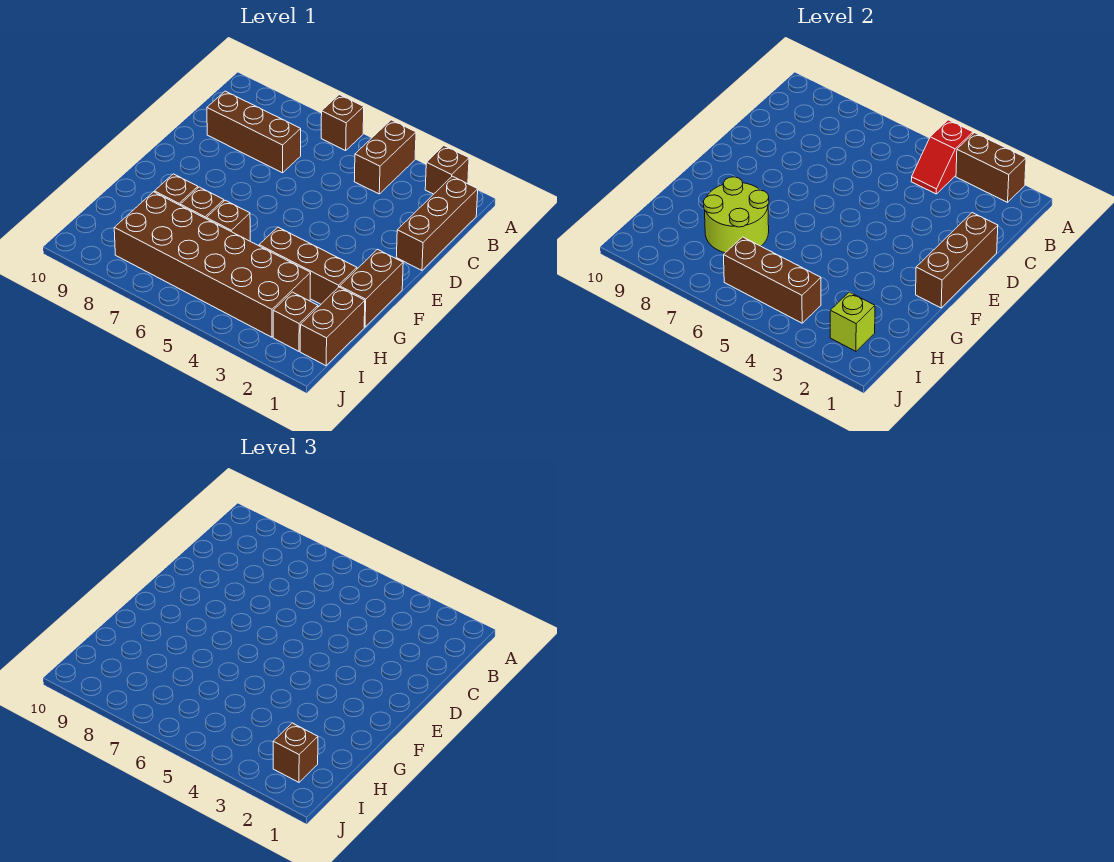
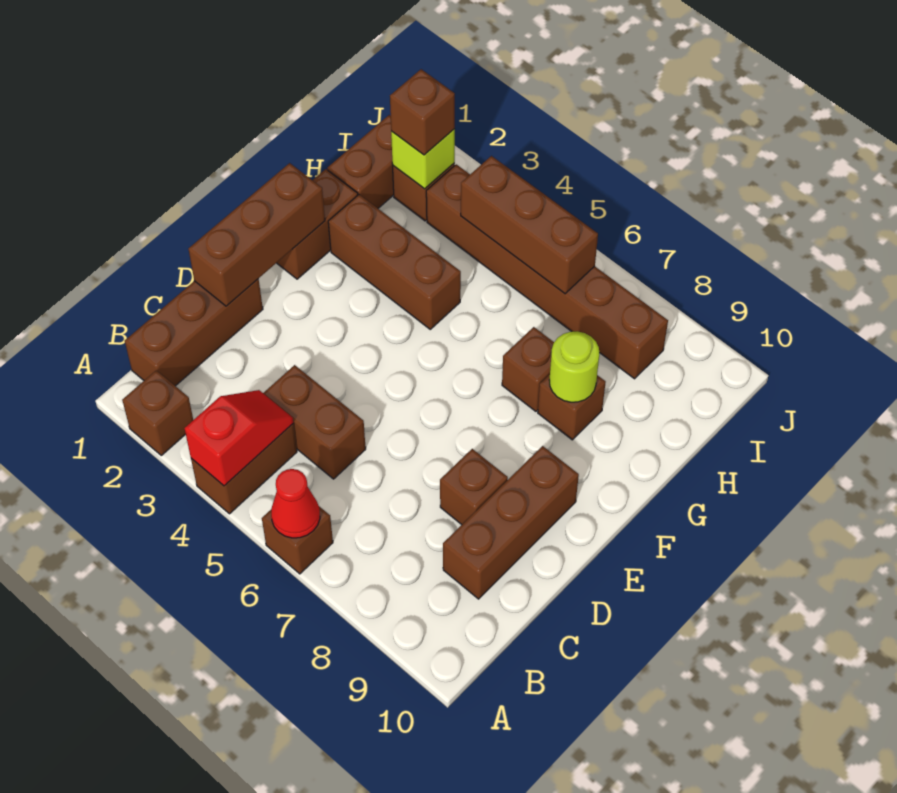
brown 1x2 brick [956,133,1026,202] -> brown 1x2 brick moved to [263,365,366,479]
none -> red 1x1 cone [271,469,320,538]
brown 1x3 brick [207,91,301,173] -> brown 1x3 brick turned to [443,446,579,599]
brown 1x1 brick [206,200,250,241] -> brown 1x1 brick moved to [440,449,508,525]
lime 2x2 round brick [703,177,769,253] -> lime 1x1 round brick [549,331,599,402]
brown 2x6 brick [114,192,311,337] -> brown 1x6 brick [426,164,668,379]

